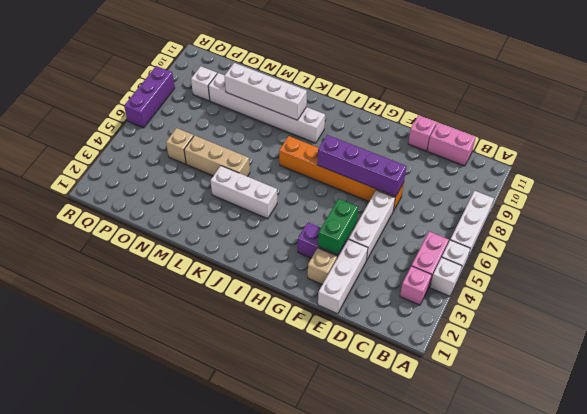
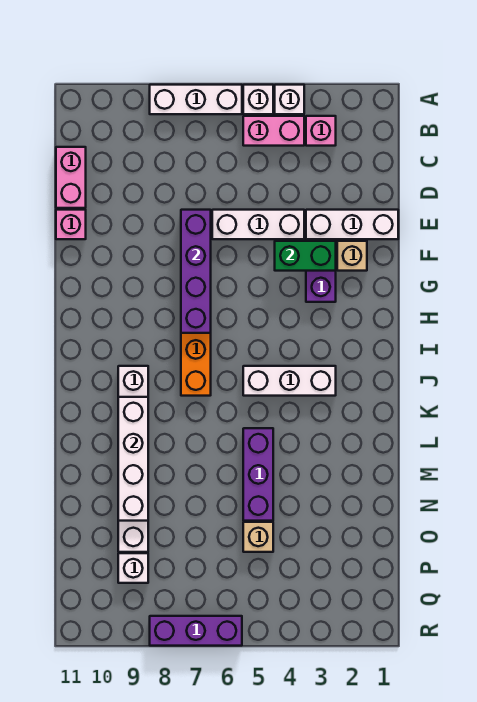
white 1x3 brick [211,166,277,219] -> white 1x3 brick turned to [243,366,336,396]
tan 1x3 brick [184,135,250,176] -> purple 1x3 brick [243,428,273,521]

